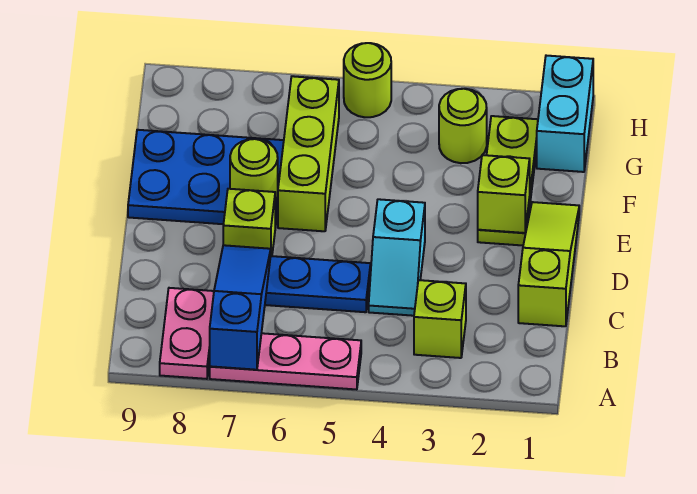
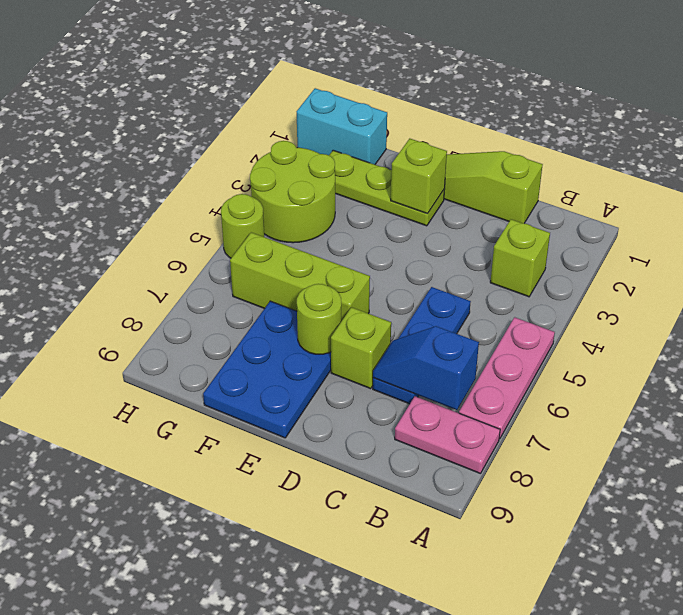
blue 1x3 slope [210,245,271,370] -> blue 1x2 slope [373,326,479,410]
cyan 1x2 slope [369,199,425,316] -> none
lime 1x1 round brick [439,89,487,163] -> lime 2x2 round brick [250,141,335,243]

